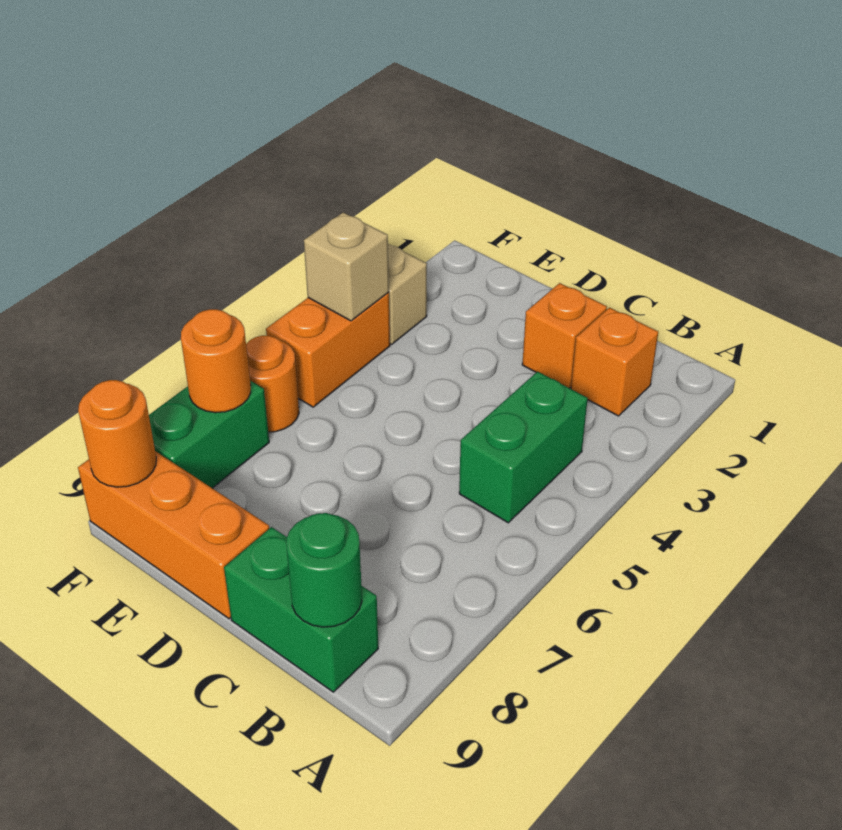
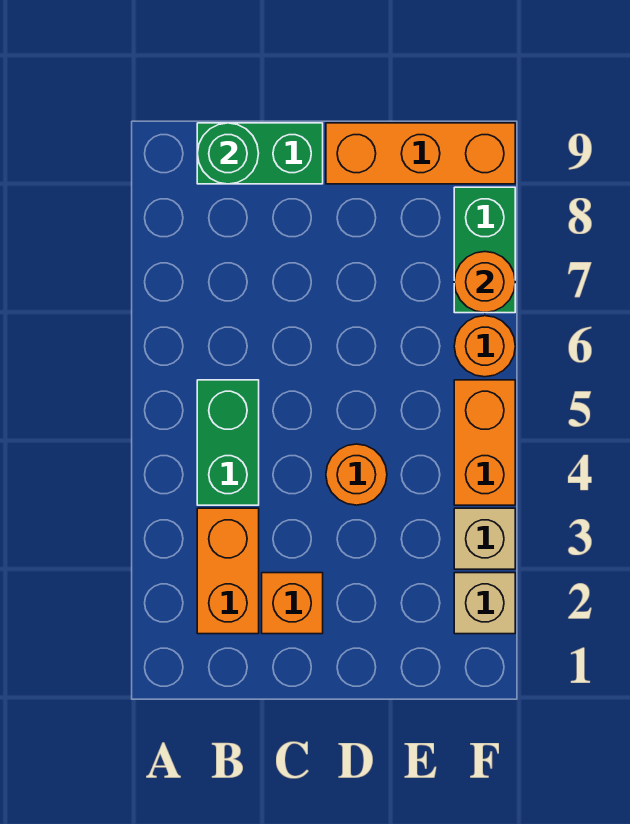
orange 1x1 brick [571,308,658,416] -> orange 1x2 brick [197,508,259,634]
tan 1x1 brick [304,212,389,321] -> tan 1x1 brick moved to [454,573,515,634]
orange 1x1 round brick [78,380,156,487] -> orange 1x1 round brick moved to [326,444,387,505]

